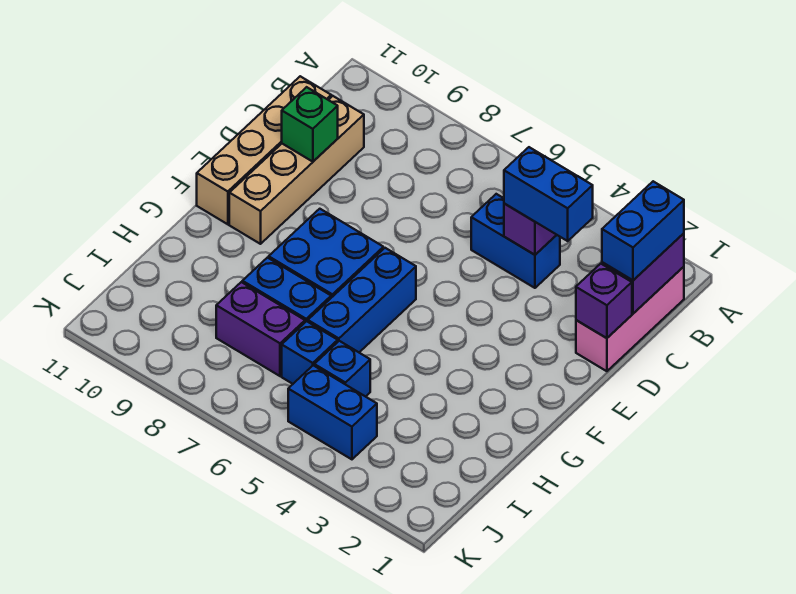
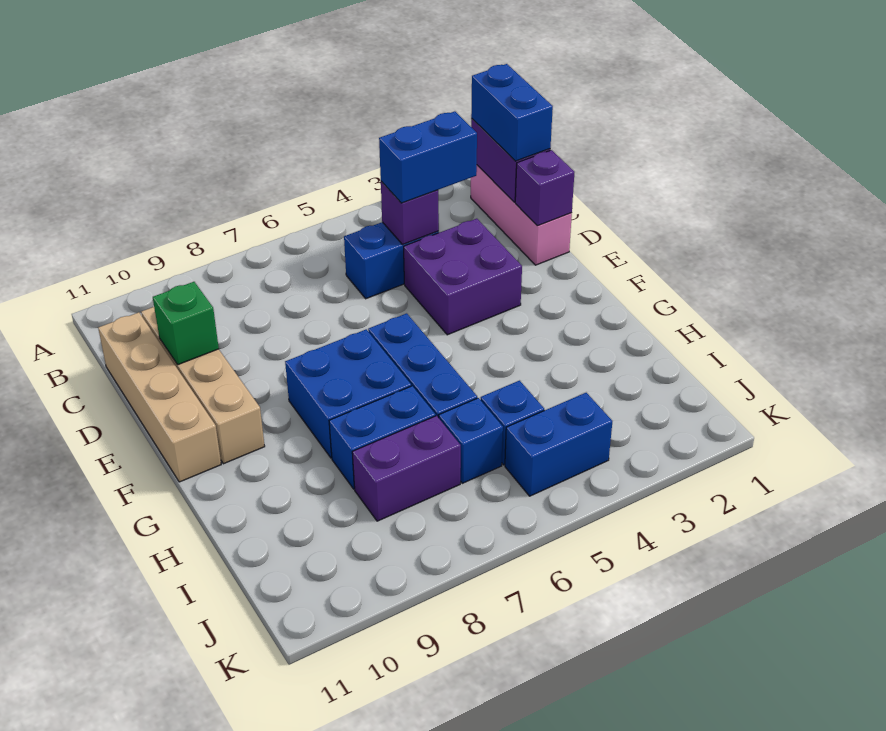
none -> purple 2x2 brick [404,219,522,335]

